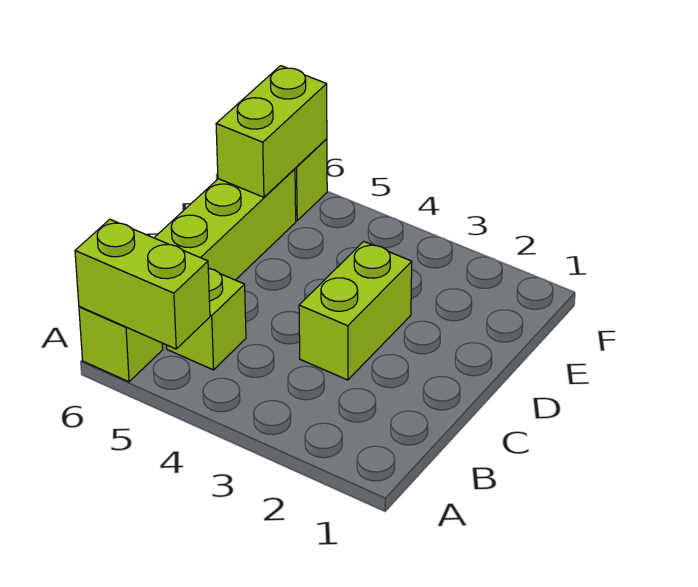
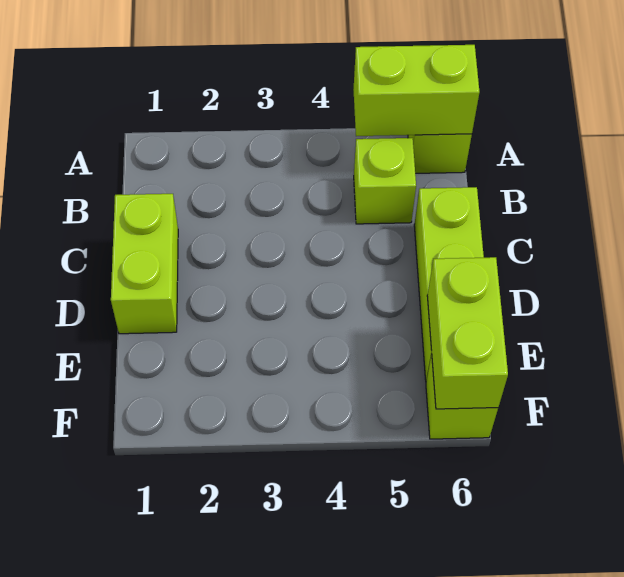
lime 1x2 brick [299,242,412,380] -> lime 1x2 brick moved to [111,194,178,334]

